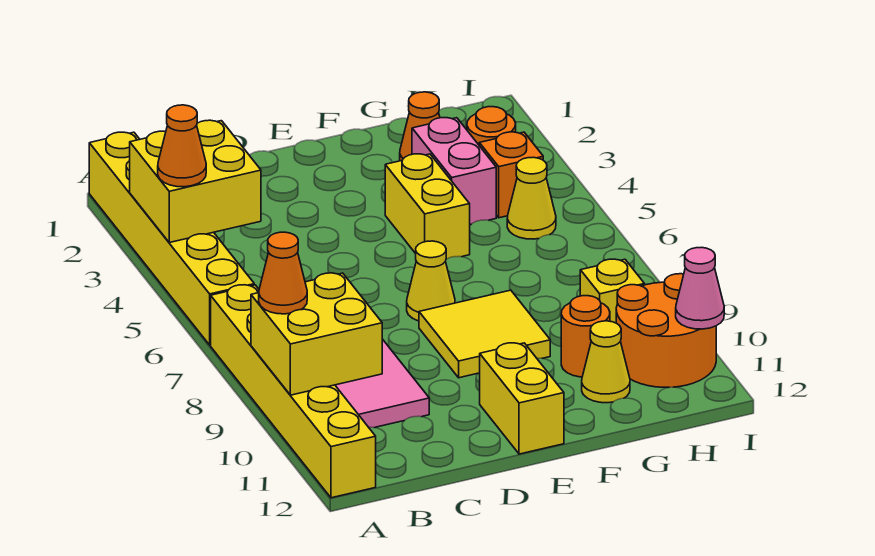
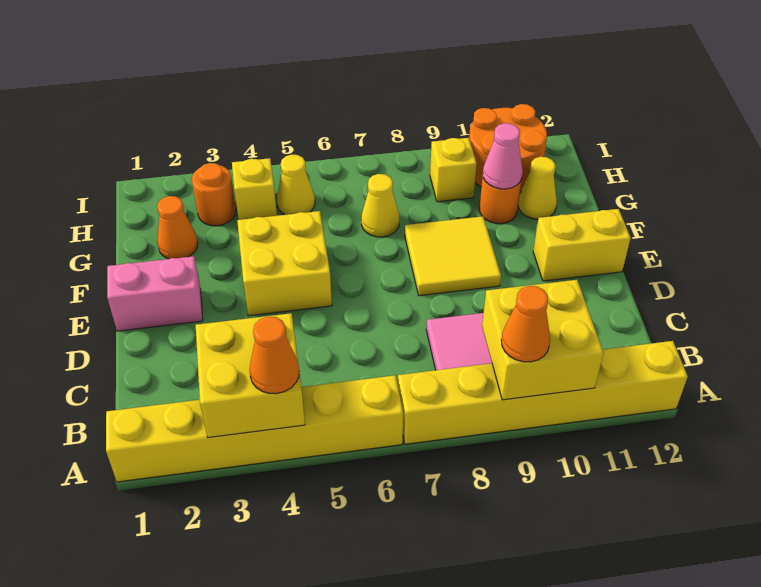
yellow 1x1 cone [407,241,455,321] -> yellow 1x1 cone moved to [361,174,399,237]
yellow 1x2 brick [385,154,470,259] -> yellow 2x2 brick [237,211,332,316]
pink 1x2 brick [412,118,496,224] -> pink 1x2 brick moved to [107,256,203,331]
orange 1x1 brick [479,132,543,218] -> yellow 1x1 brick [232,158,277,220]
pink 1x1 cone [676,247,724,329] -> pink 1x1 cone moved to [483,123,523,189]

